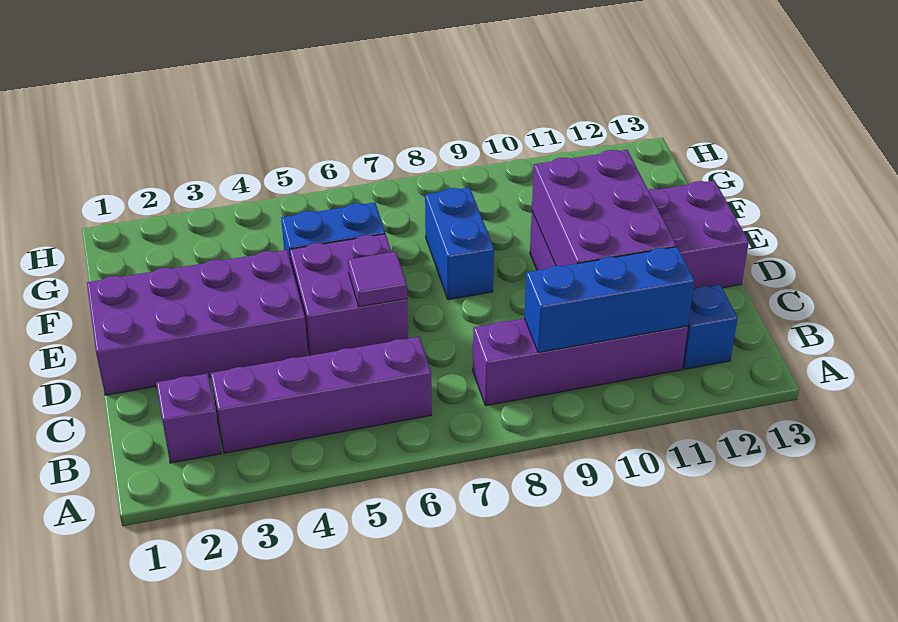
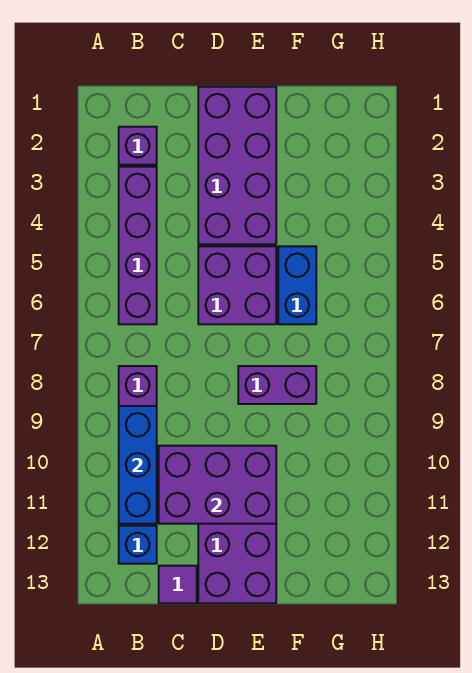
purple 1x1 tile [348,252,407,307] -> purple 1x1 tile moved to [159,566,197,603]
blue 1x2 brick [425,187,494,300] -> purple 1x2 brick [238,366,316,404]

